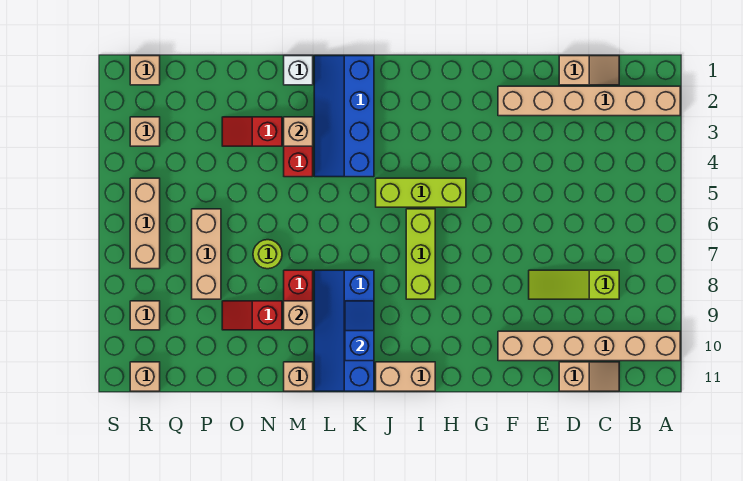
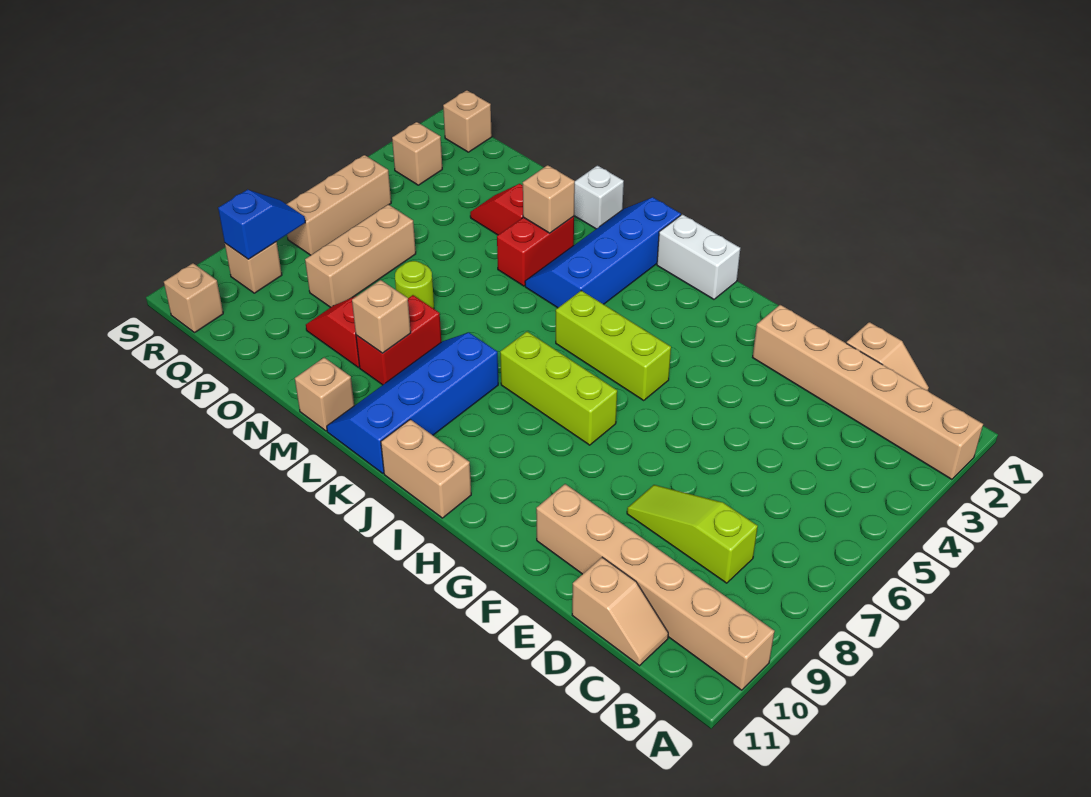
none -> white 1x2 brick [657,214,740,299]
lime 1x3 brick [406,209,435,299] -> lime 1x3 brick turned to [500,332,617,445]
blue 1x2 slope [345,301,374,361] -> blue 1x2 slope moved to [218,190,305,259]

